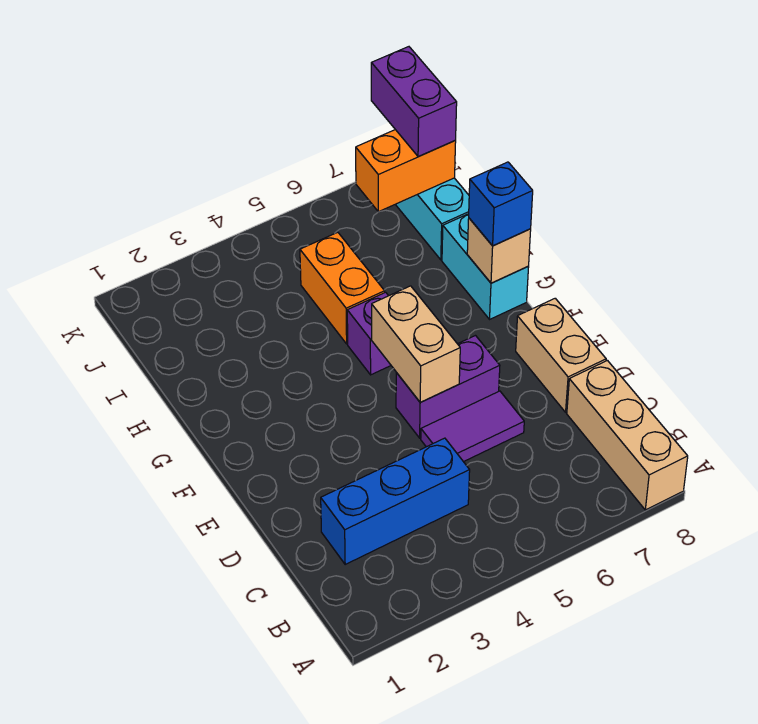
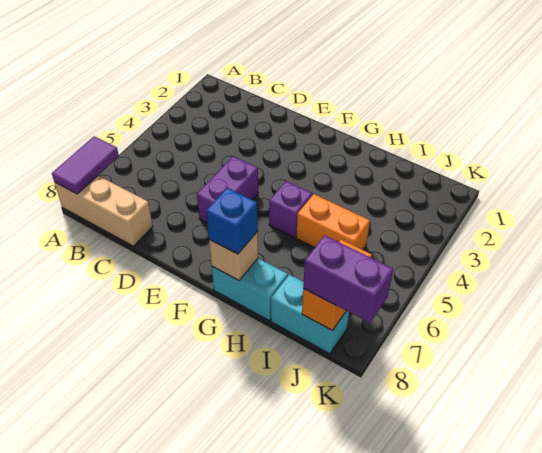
blue 1x3 brick [321,438,470,564] -> none
purple 1x2 tile [421,391,524,462] -> purple 1x2 tile moved to [52,136,119,194]
tan 1x2 brick [516,298,606,412] -> none
tan 1x2 brick [372,286,460,402] -> none

